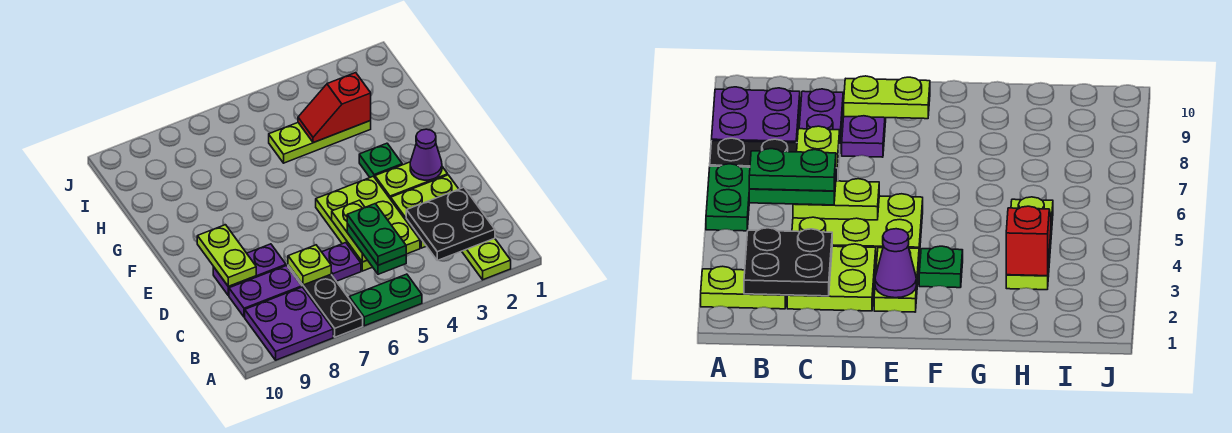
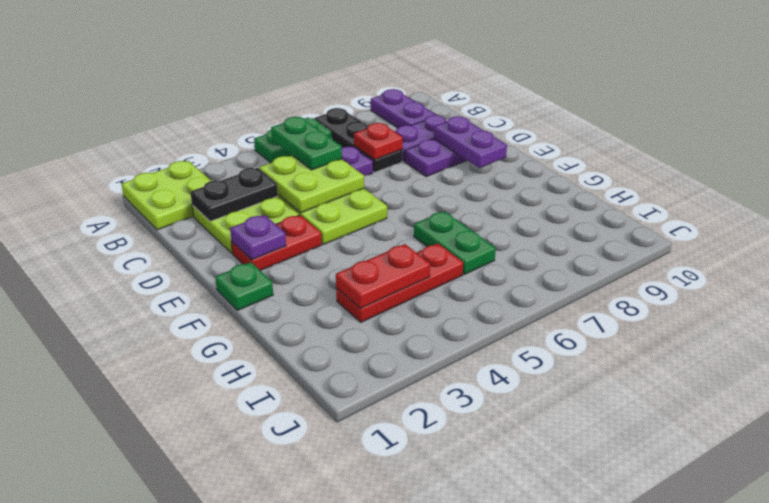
lime 1x2 plate [462,238,511,280] -> lime 2x2 plate [122,161,211,230]
purple 2x2 plate [245,287,333,360] -> purple 1x2 plate [371,89,436,128]
black 2x2 plate [406,187,495,260] -> black 1x2 plate [190,168,278,221]
green 1x2 plate [347,204,406,265] -> green 1x2 plate moved to [414,211,496,274]
lime 1x2 plate [332,200,367,262] -> lime 2x2 plate [259,156,364,213]
lime 1x1 plate [288,245,331,285] -> red 1x1 plate [354,123,403,160]
lime 1x2 plate [197,225,256,286] -> purple 1x2 plate [434,116,507,168]
lime 1x2 plate [375,162,448,199] -> red 1x2 plate [232,215,322,270]
purple 1x1 cone [410,129,442,180] -> purple 1x1 plate [230,215,286,260]
green 1x1 plate [359,143,402,178] -> green 1x1 plate moved to [215,262,273,310]
lime 1x3 plate [269,121,371,163] -> red 1x3 plate [336,244,463,322]
red 1x2 slope [298,73,371,143] -> red 1x2 plate [336,244,430,309]

